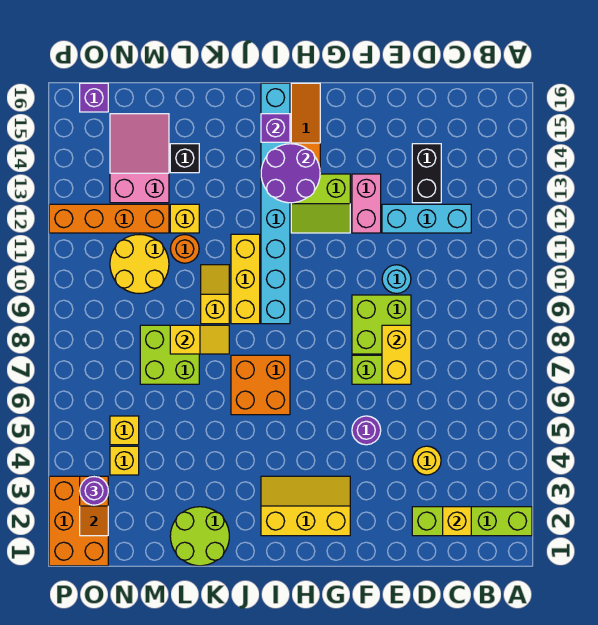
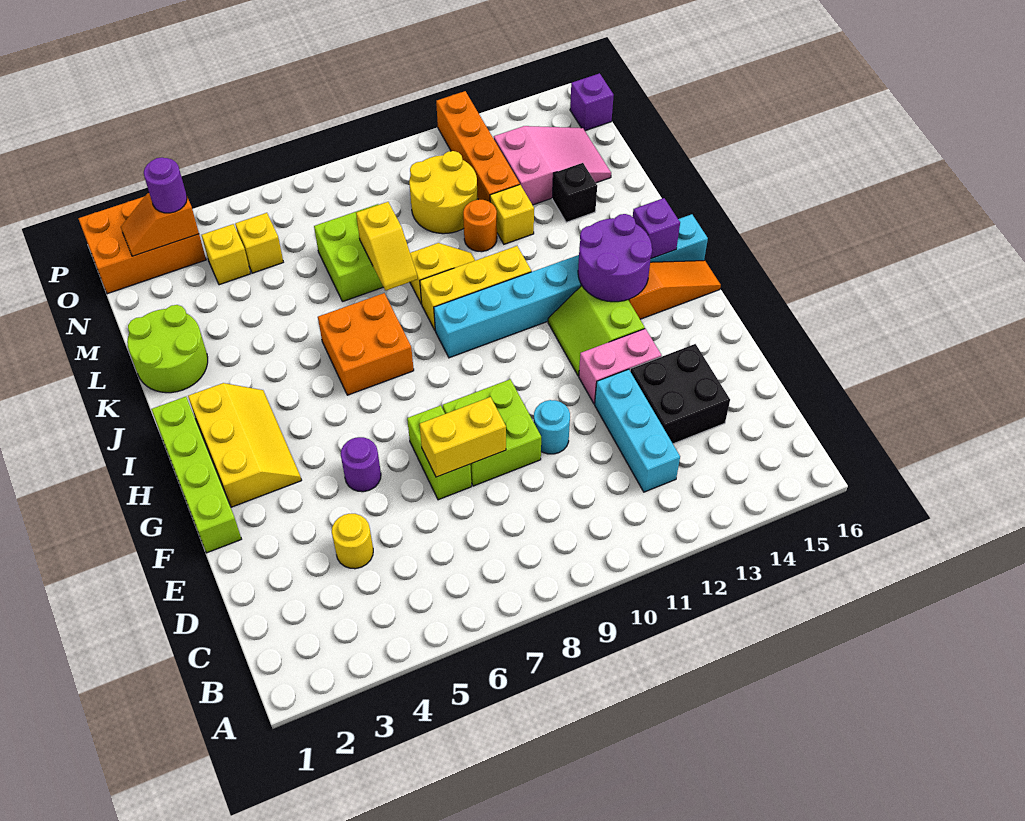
lime 1x4 brick [412,507,532,536] -> lime 1x4 brick moved to [151,397,241,553]
yellow 1x1 brick [443,507,471,536] -> none
black 1x2 brick [412,144,441,203] -> black 2x2 brick [630,344,730,444]

